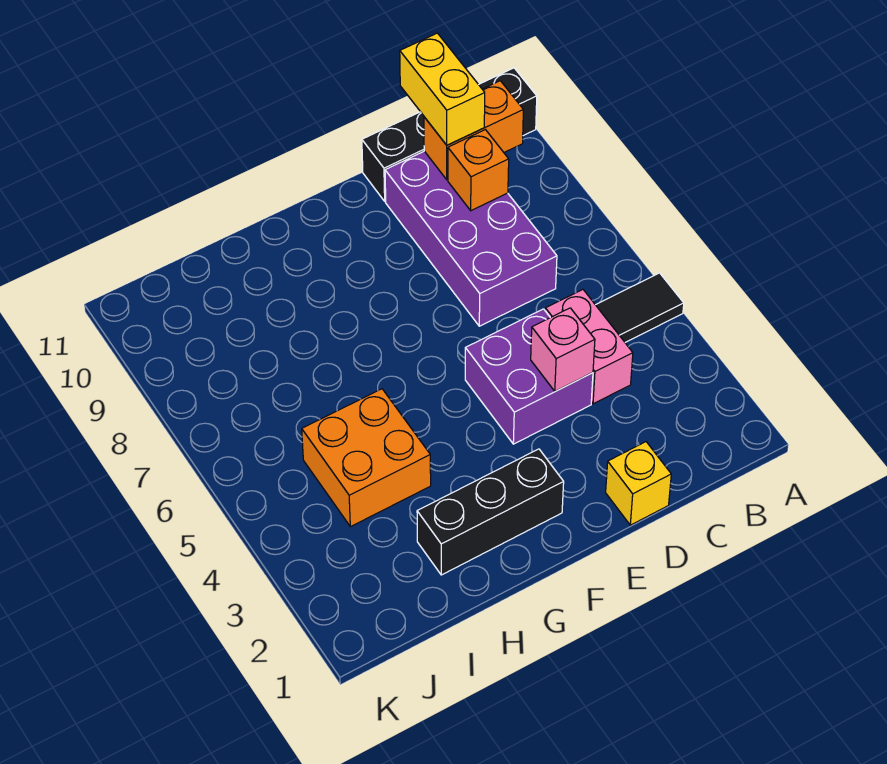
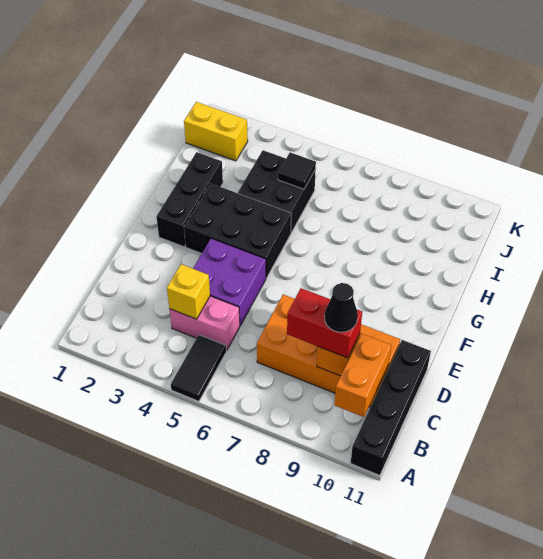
purple 2x4 brick [385,151,557,326] -> orange 2x4 brick [257,294,400,407]
none -> red 1x2 brick [287,288,362,358]
none -> black 1x1 cone [324,283,358,332]
yellow 1x2 brick [400,33,485,145] -> yellow 1x2 brick moved to [184,102,248,161]
yellow 1x1 brick [606,442,671,525] -> yellow 1x1 brick moved to [167,264,210,319]
pink 1x1 brick [531,308,595,391] -> none
none -> black 2x3 brick [184,183,291,278]
orange 2x2 brick [302,389,431,527] -> black 2x2 brick [238,150,316,232]
none -> black 1x1 tile [278,152,316,189]

